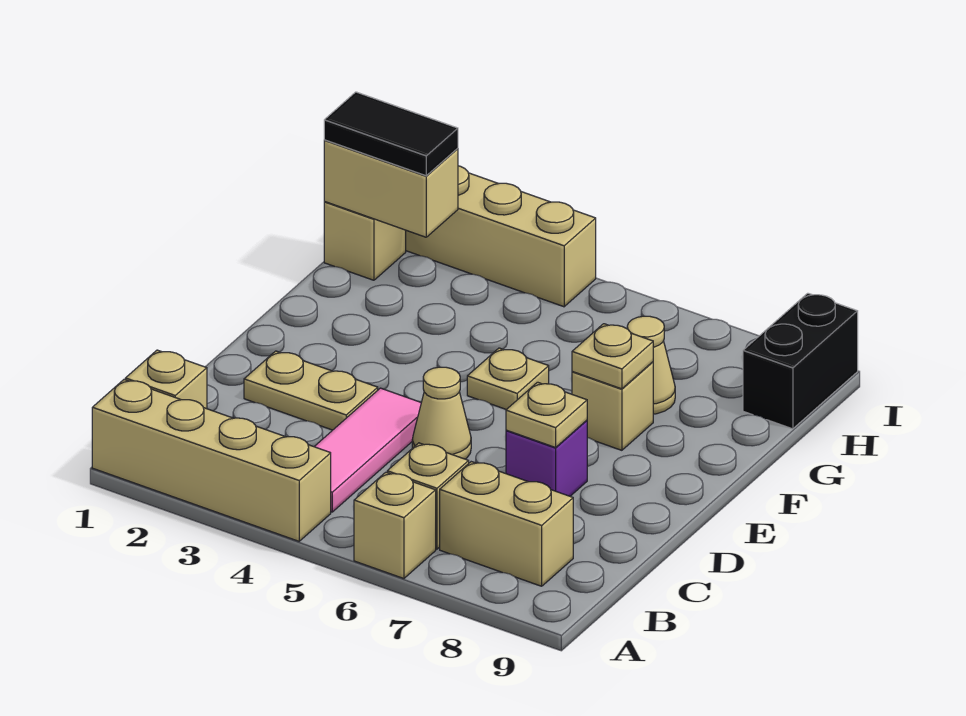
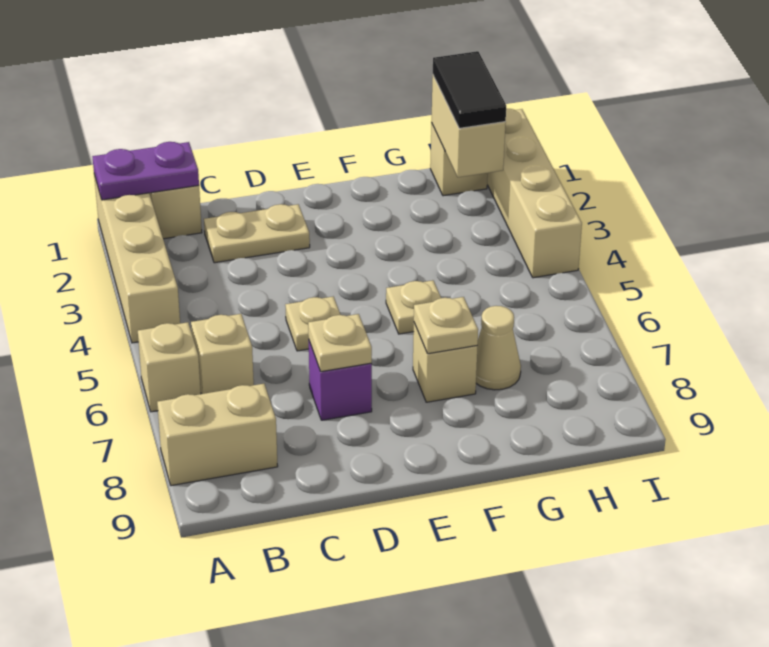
none -> purple 1x2 plate [93,142,199,200]
pink 1x3 tile [314,388,421,512] -> none
tan 1x2 brick [440,462,573,586] -> tan 1x2 brick turned to [157,384,278,486]
tan 1x2 plate [244,351,378,430] -> tan 1x2 plate turned to [204,204,310,263]
tan 1x1 cone [412,367,471,459] -> tan 1x1 plate [285,297,340,351]
black 1x2 brick [743,293,858,429] -> none

